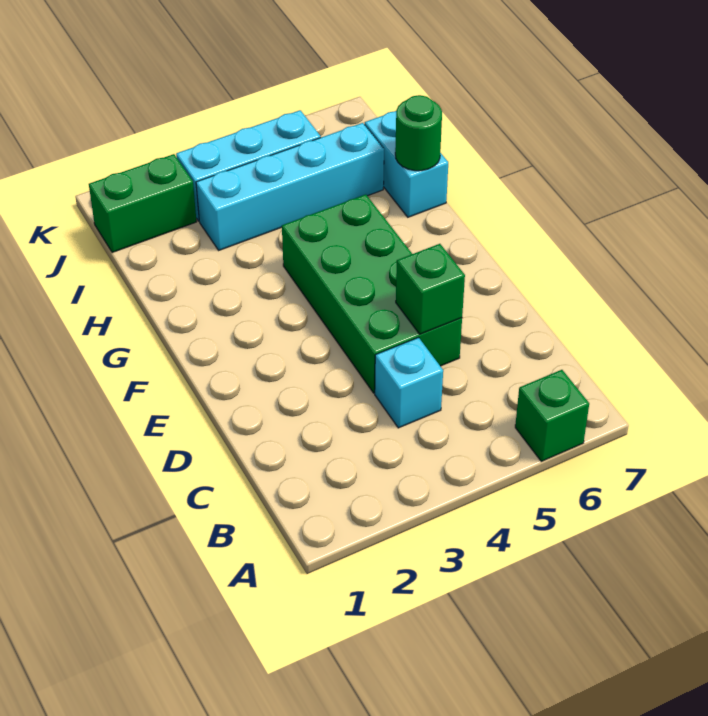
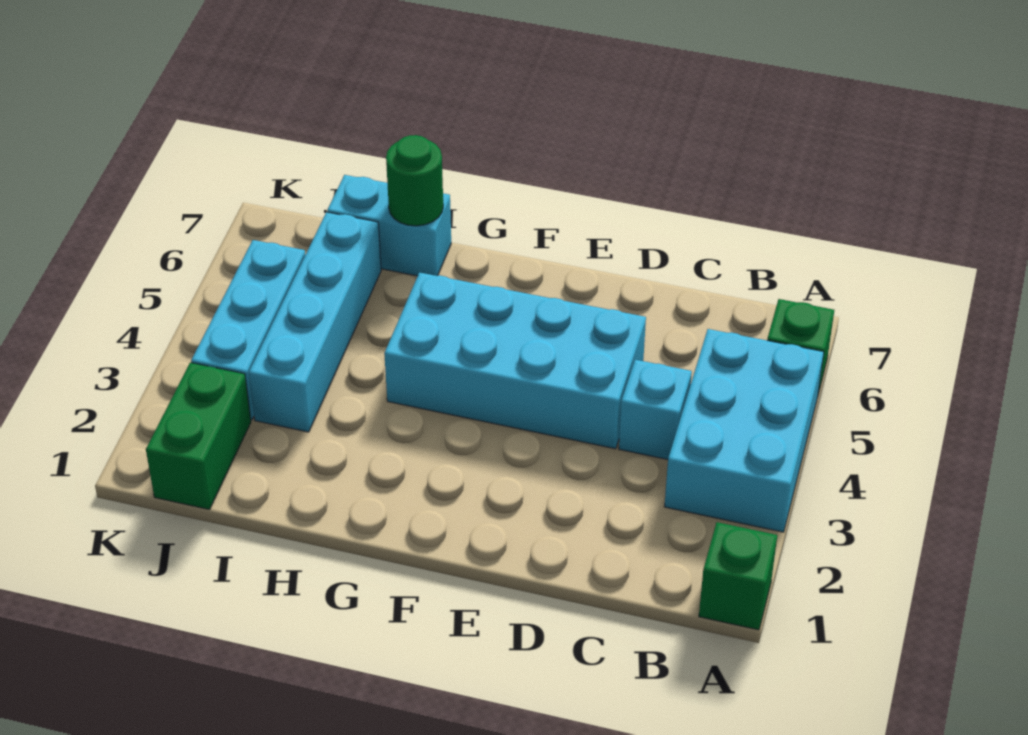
none -> cyan 2x3 brick [665,329,824,532]
green 2x4 brick [282,195,462,393] -> cyan 2x4 brick [384,273,646,449]
green 1x1 brick [396,244,465,334] -> green 1x1 brick moved to [699,522,777,630]

